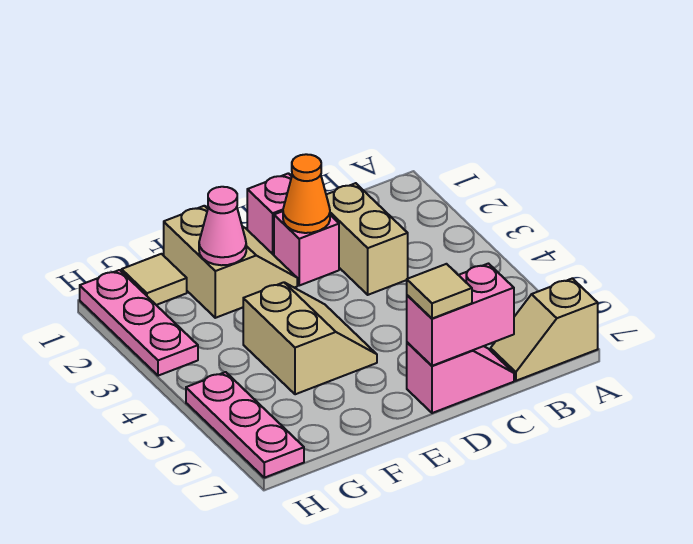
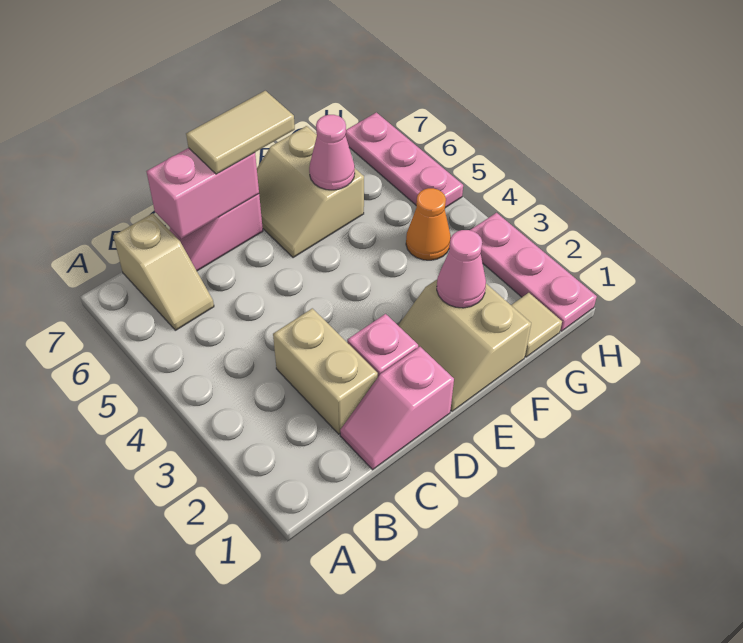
tan 1x2 slope [491,278,598,381] -> tan 1x2 slope turned to [113,213,214,330]
orange 1x1 cone [283,154,330,233] -> orange 1x1 cone moved to [406,188,451,260]
tan 1x1 tile [407,264,472,319] -> tan 1x2 tile [186,91,295,174]
tan 2x2 slope [243,282,377,394] -> tan 2x2 slope moved to [257,126,364,258]
none -> pink 1x1 cone [309,115,355,190]

